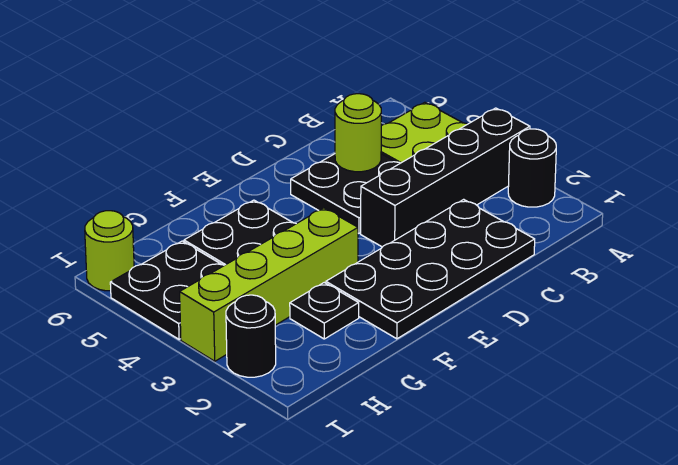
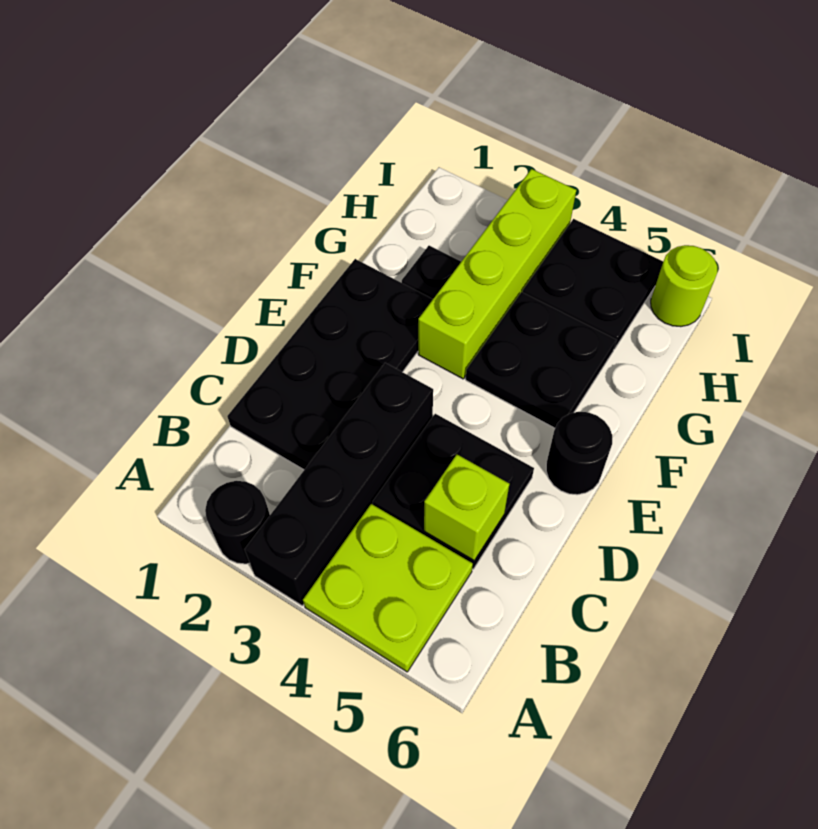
lime 1x1 round brick [335,94,381,172] -> lime 1x1 brick [424,455,509,560]
black 1x1 round brick [226,295,276,377] -> black 1x1 round brick moved to [546,412,612,495]

